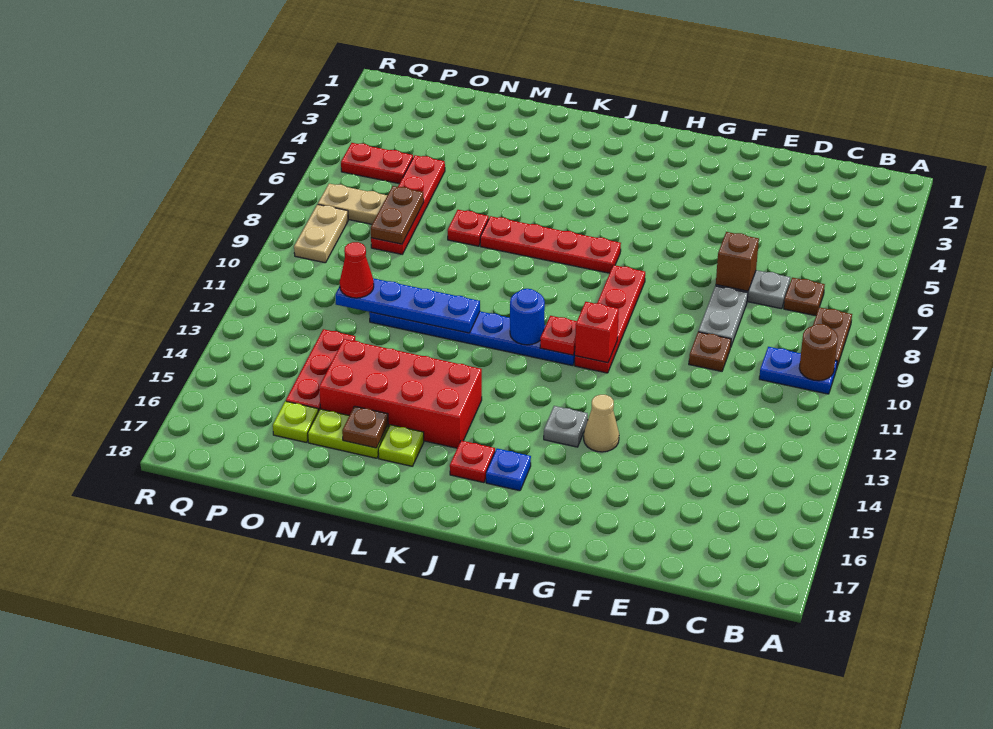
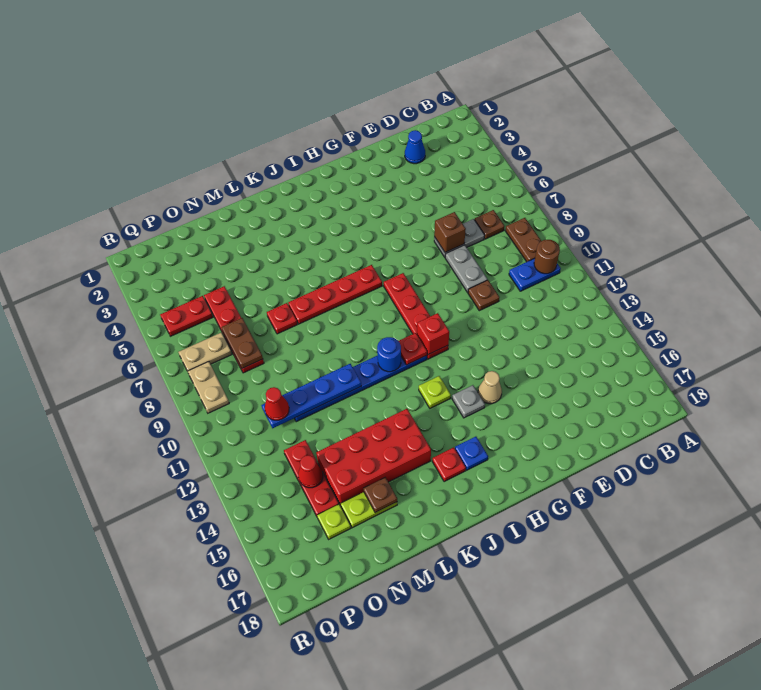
none -> blue 1x1 cone [405,130,425,164]
lime 1x1 plate [378,425,424,466] -> lime 1x1 plate moved to [419,376,451,408]
none -> red 1x1 cone [298,455,323,488]

